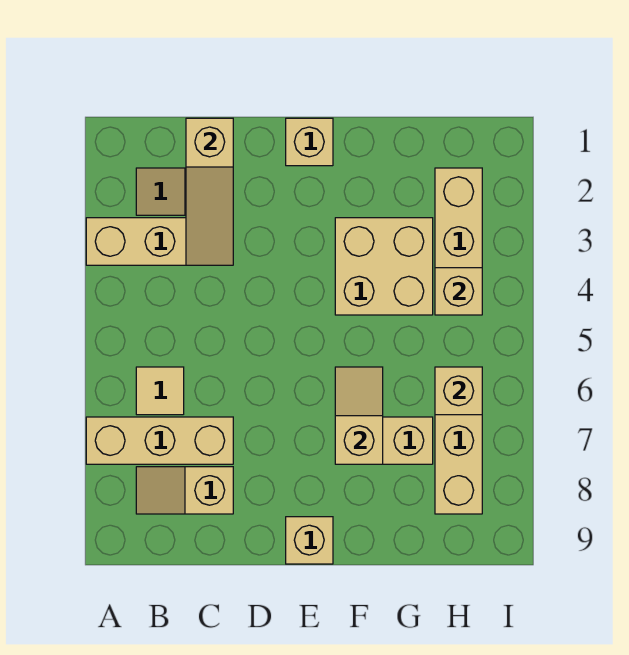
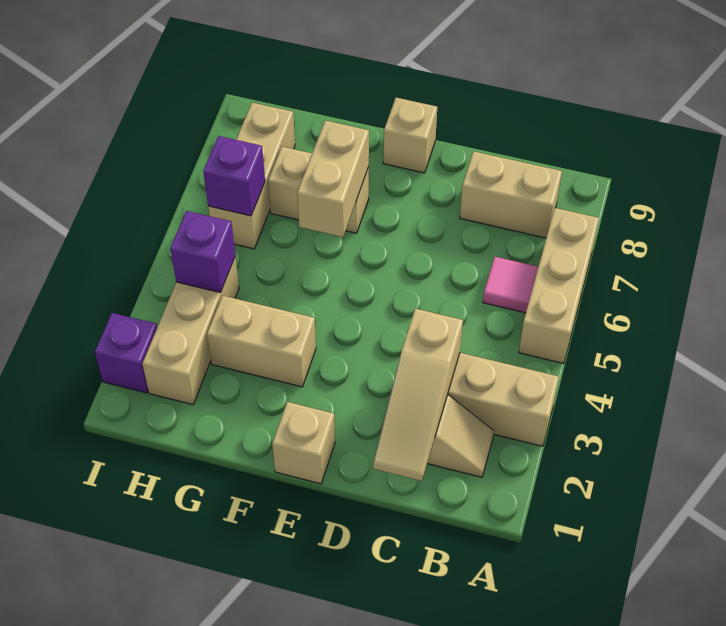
tan 1x3 brick [86,417,233,464] -> tan 1x3 brick turned to [519,208,599,364]
tan 1x1 tile [136,367,184,415] -> pink 1x1 tile [483,257,538,313]
tan 1x2 slope [136,467,233,514] -> tan 1x2 brick [460,151,562,238]
tan 1x3 slope [186,118,233,265] -> tan 1x3 slope turned to [373,309,463,481]
tan 2x2 brick [335,218,433,315] -> tan 1x2 brick [207,296,316,387]
tan 1x2 slope [335,367,383,464] -> tan 1x2 brick [297,120,369,237]
tan 1x1 brick [435,268,482,315] -> purple 1x1 brick [170,211,235,293]
tan 1x1 brick [435,367,482,415] -> purple 1x1 brick [203,136,265,216]
none -> purple 1x1 brick [95,313,157,393]

